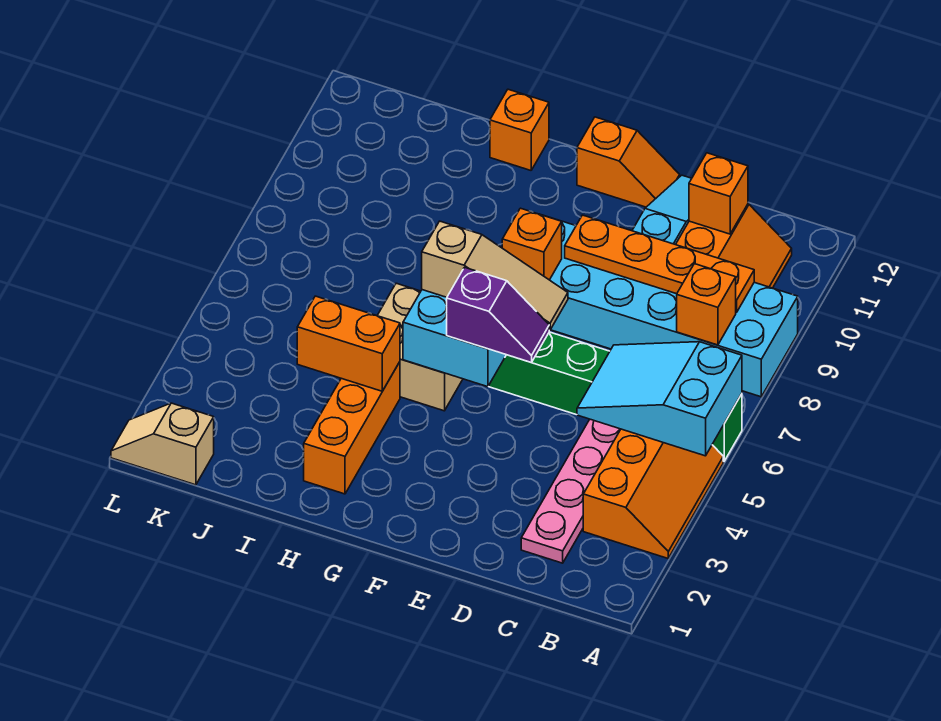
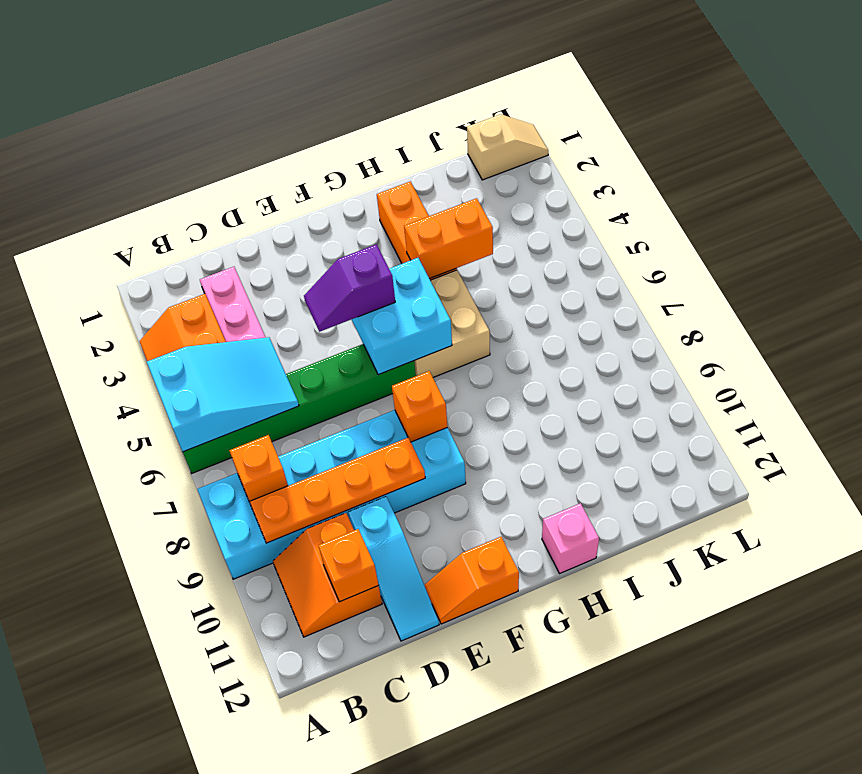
tan 1x3 slope [422,221,568,330] -> none
orange 1x1 brick [490,89,549,170] -> pink 1x1 brick [542,503,599,574]

